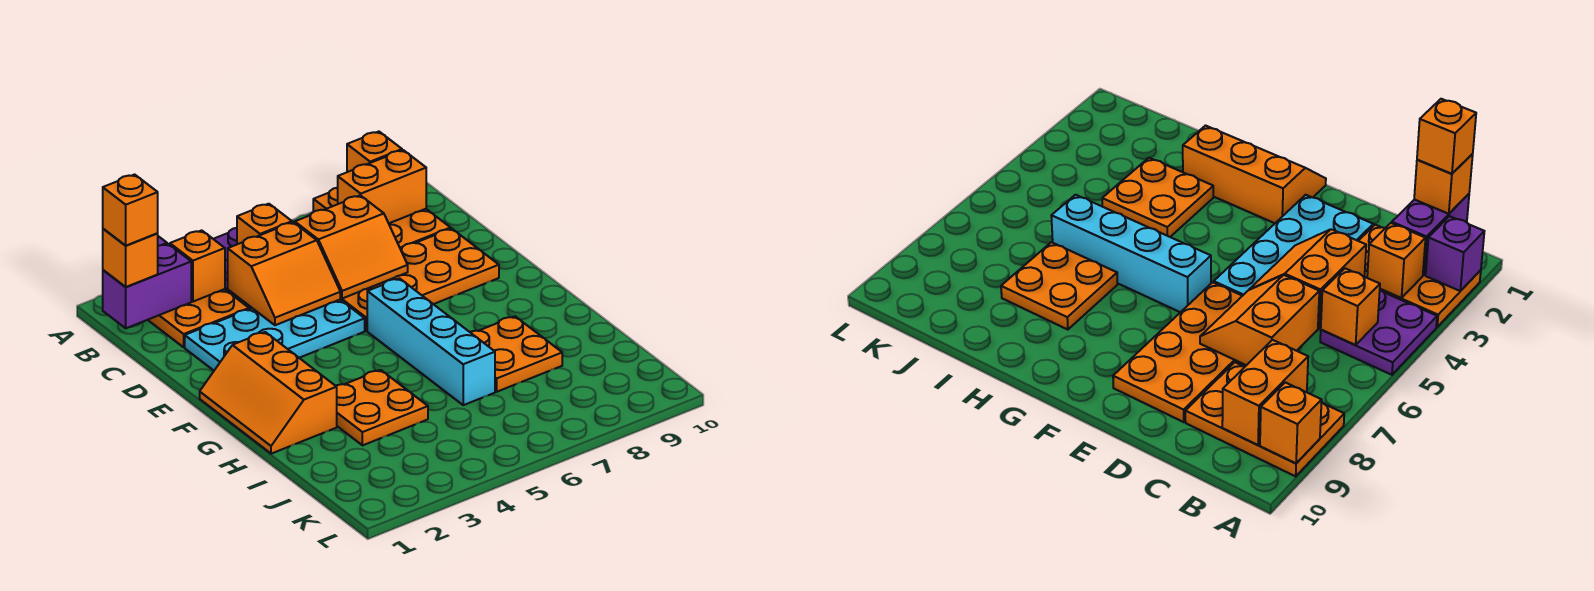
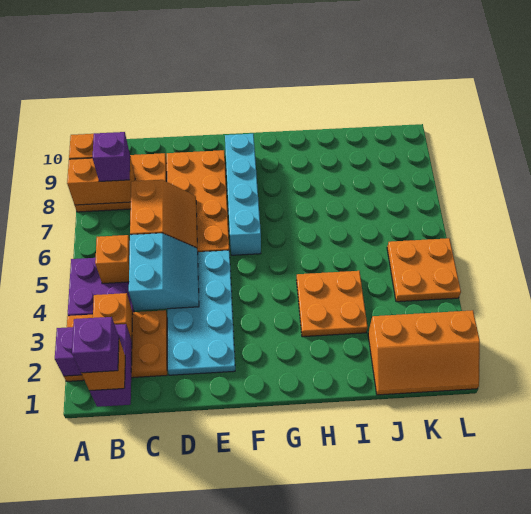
orange 1x1 brick [103,175,158,246] -> purple 1x1 brick [72,317,119,373]
orange 1x2 brick [338,150,426,223] -> orange 1x2 brick turned to [67,158,135,205]
none -> purple 1x1 brick [92,132,130,182]
orange 2x2 slope [228,222,340,325] -> cyan 2x2 slope [129,233,199,311]
orange 2x3 slope [200,332,337,454] -> orange 2x3 slope moved to [368,310,480,395]
cyan 1x4 brick [367,278,495,405] -> cyan 1x4 brick turned to [225,134,261,255]
orange 2x2 plate [470,316,562,392] -> orange 2x2 plate moved to [387,238,461,302]

